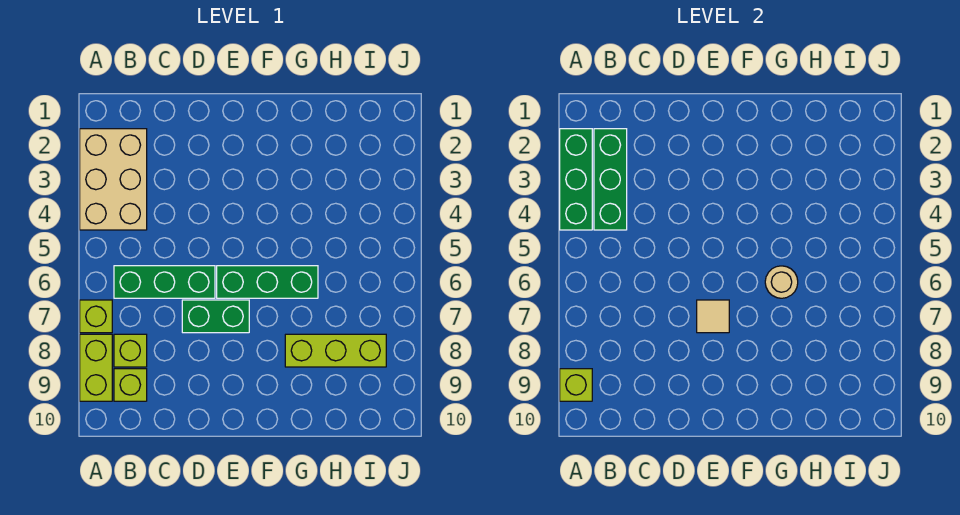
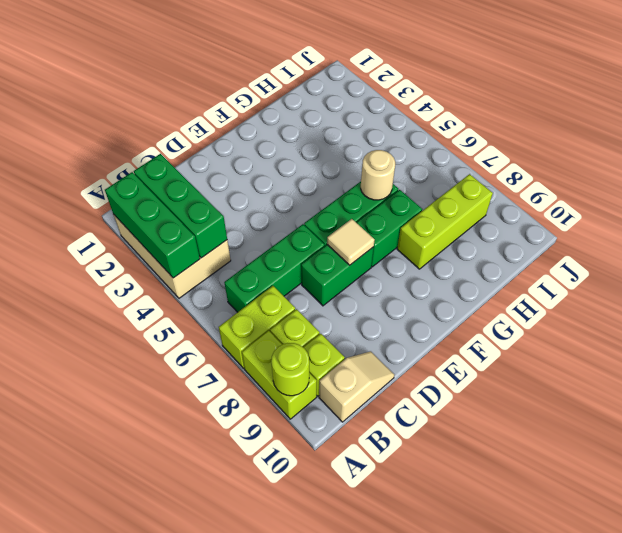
lime 1x1 brick [80,300,112,333] -> lime 1x2 brick [219,286,295,368]
lime 1x1 brick [560,369,592,401] -> lime 1x1 round brick [271,343,309,396]
none -> tan 1x2 slope [319,351,394,422]
none -> green 1x2 brick [356,190,422,267]

